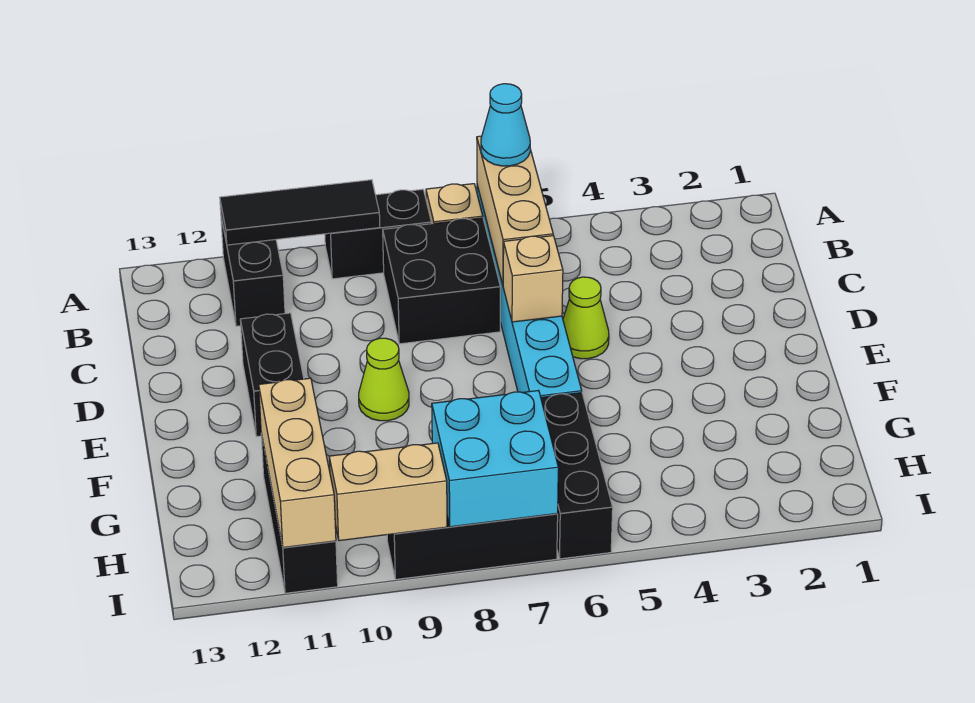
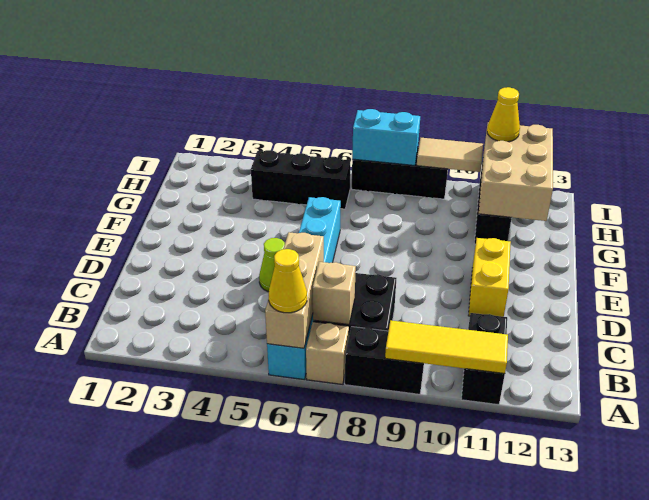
cyan 1x1 cone [481,84,530,166] -> yellow 1x1 cone [269,249,307,313]
black 1x3 tile [220,180,380,245] -> yellow 1x3 tile [385,320,508,374]
tan 1x1 brick [503,236,563,322] -> tan 1x1 brick moved to [313,262,356,325]
black 1x2 brick [240,313,304,436] -> yellow 1x2 brick [468,238,511,317]
lime 1x1 cone [359,338,409,421] -> none
black 1x3 brick [541,393,613,559] -> black 1x3 brick turned to [251,150,350,209]
tan 1x3 brick [259,378,336,548] -> tan 2x3 brick [479,122,553,221]
cyan 2x2 brick [432,390,558,527] -> cyan 1x2 brick [352,109,420,166]
tan 1x2 brick [329,443,447,541] -> tan 1x2 tile [417,138,483,172]
none -> yellow 1x1 cone [487,87,520,142]

